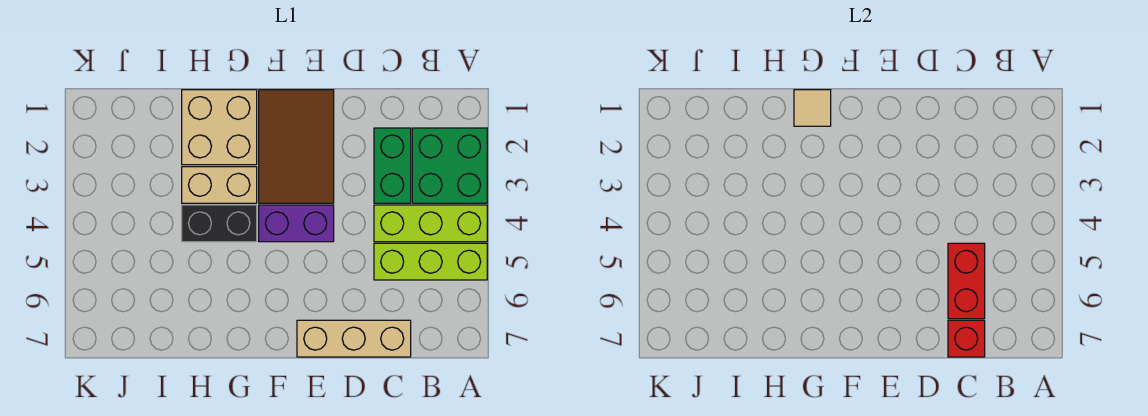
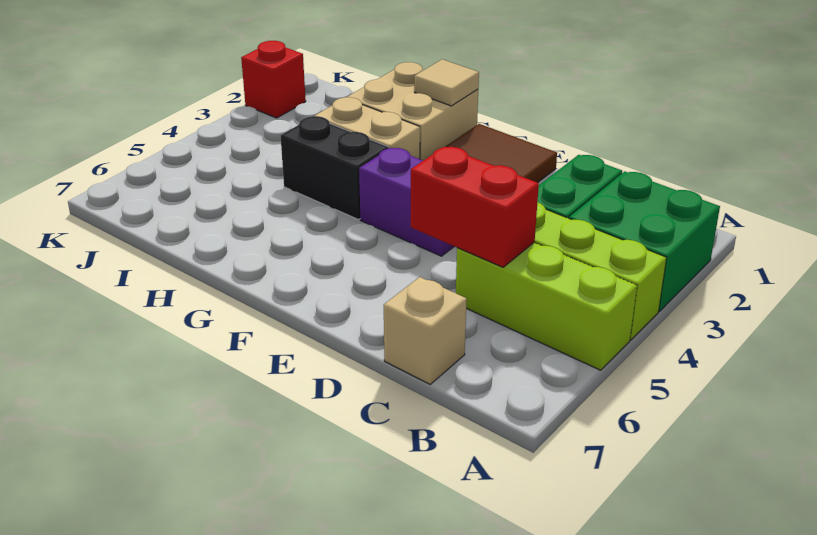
red 1x2 brick [948,243,985,319] -> red 1x2 brick turned to [411,147,539,267]
tan 1x3 brick [297,320,411,357] -> tan 1x1 brick [384,277,467,384]
red 1x1 brick [948,320,985,357] -> red 1x1 brick moved to [241,41,306,118]

